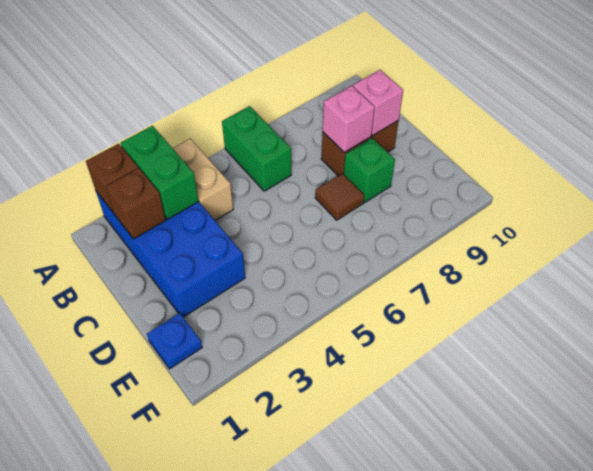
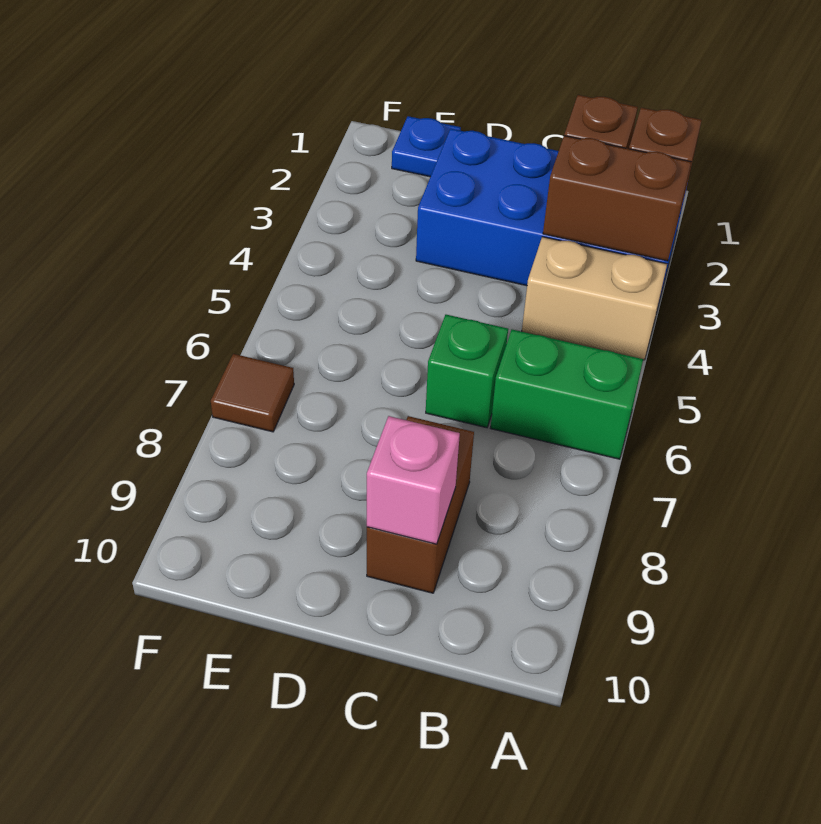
green 1x2 brick [121,126,199,219] -> brown 1x2 brick [543,136,691,261]
pink 1x1 brick [323,86,375,153] -> none
brown 1x1 tile [315,173,364,220] -> brown 1x1 tile moved to [211,354,294,432]
green 1x1 brick [344,138,395,202] -> green 1x1 brick moved to [426,315,508,428]

